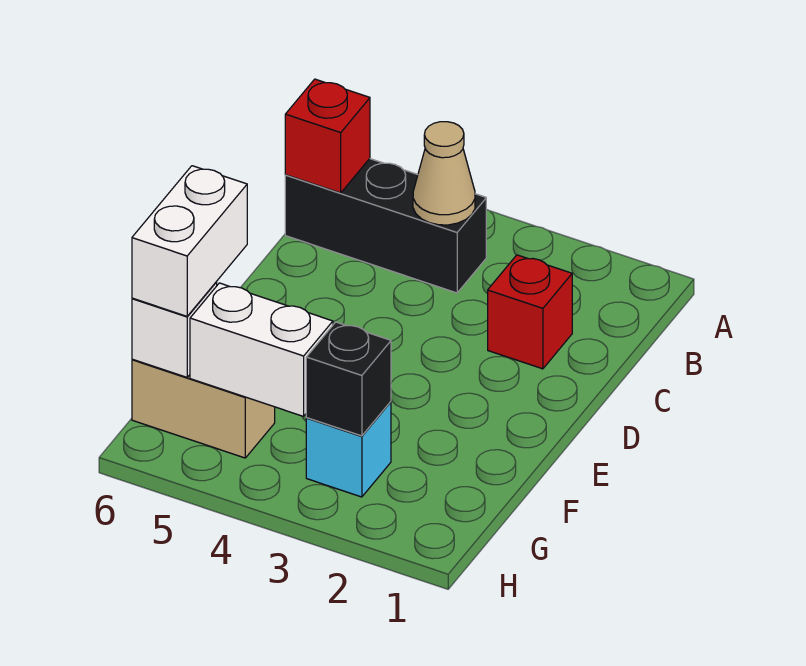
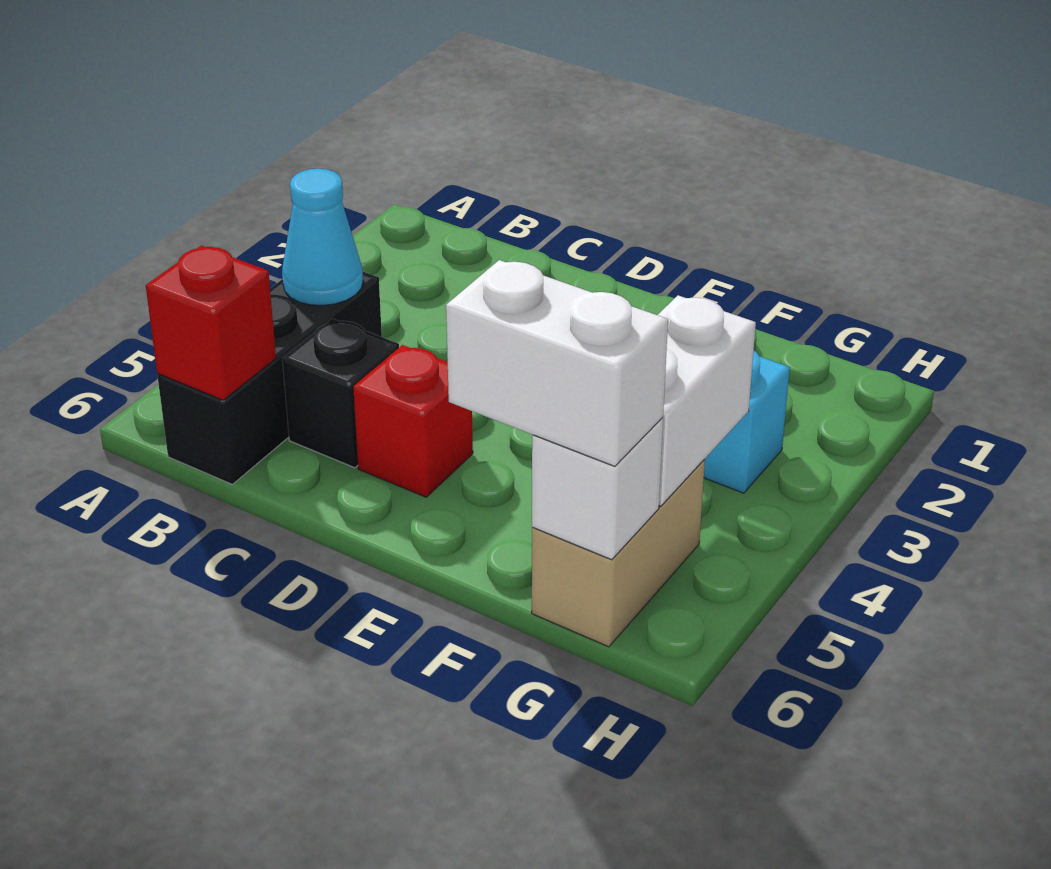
tan 1x1 cone [413,122,475,225] -> cyan 1x1 cone [282,169,363,306]
red 1x1 brick [488,255,572,369] -> red 1x1 brick moved to [353,345,473,497]
black 1x1 brick [306,322,391,436] -> black 1x1 brick moved to [282,318,399,468]

